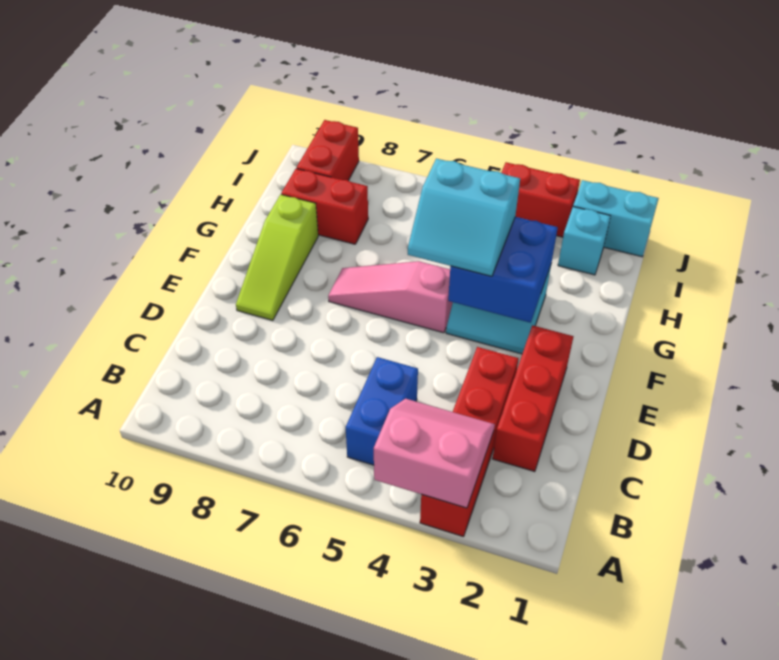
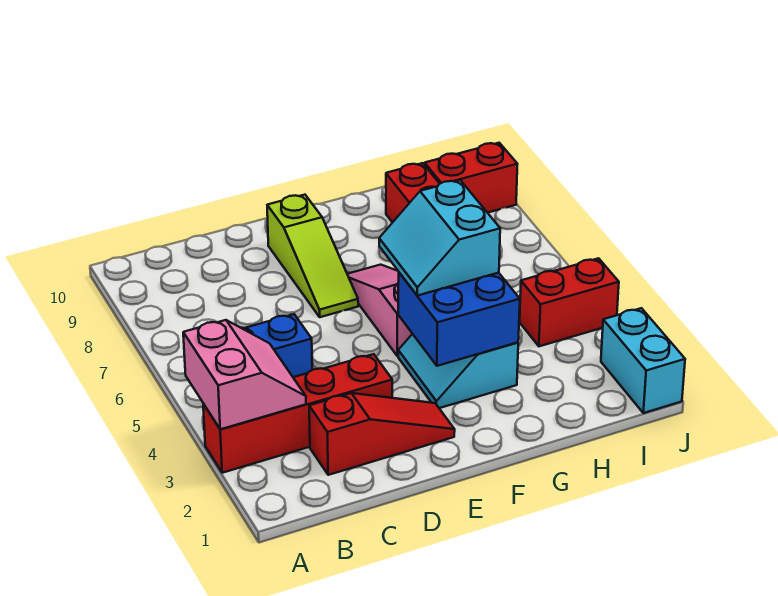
red 1x3 brick [493,325,574,472] -> red 1x3 slope [309,393,455,475]
lime 1x3 slope [236,195,318,320] -> lime 1x3 slope turned to [267,195,358,317]
cyan 1x1 brick [558,207,611,275] -> none
red 1x2 brick [501,162,580,237] -> red 1x2 brick turned to [520,258,619,346]

